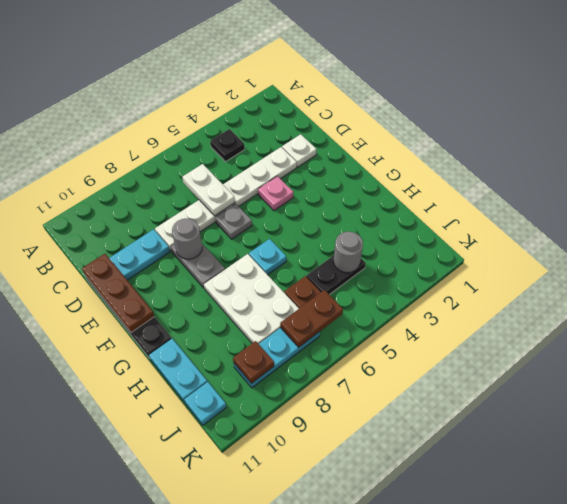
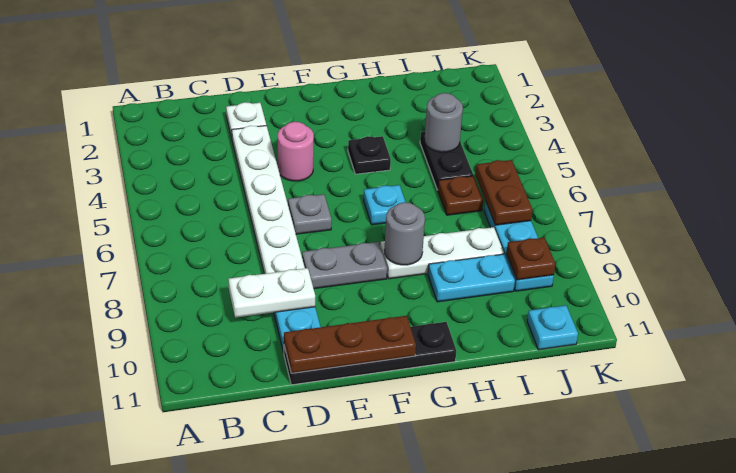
black 1x1 plate [210,129,245,162] -> black 1x1 plate moved to [348,136,391,174]
white 1x2 plate [182,164,235,216] -> white 1x2 plate moved to [228,268,315,318]
pink 1x1 plate [258,176,293,211] -> pink 1x1 round brick [278,122,314,181]
grey 1x1 round brick [172,218,202,259] -> grey 1x1 round brick moved to [384,202,425,265]
white 2x3 plate [204,254,299,344] -> white 1x3 plate [380,227,504,279]
cyan 1x2 plate [149,339,207,402] -> cyan 1x2 plate moved to [428,254,515,302]

